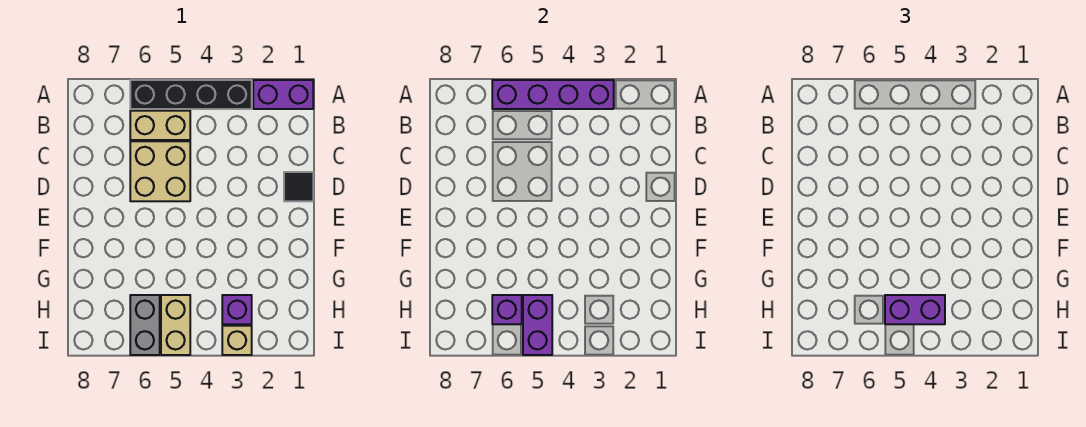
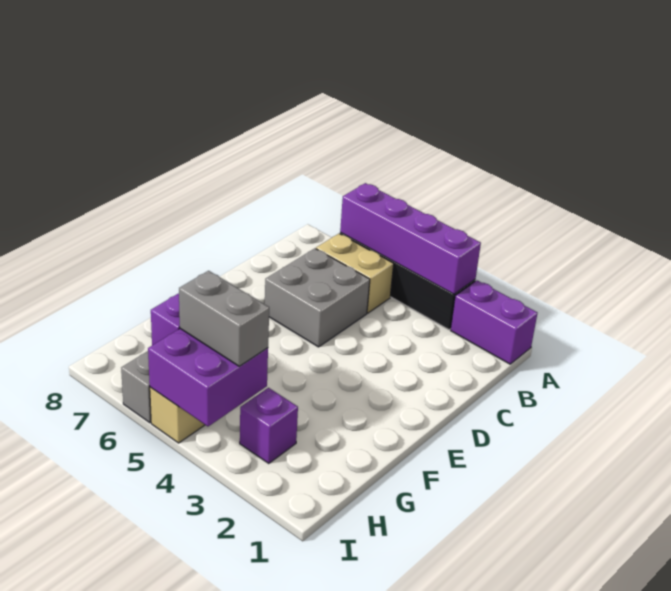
tan 2x2 brick [130,141,190,201] -> grey 2x2 brick [265,248,370,347]
black 1x1 tile [284,172,313,201] -> none
purple 1x2 brick [885,295,945,324] -> grey 1x2 brick [179,271,269,366]
purple 1x2 brick [523,295,552,355] -> purple 2x2 brick [148,329,268,426]
tan 1x1 brick [222,326,252,355] -> none

